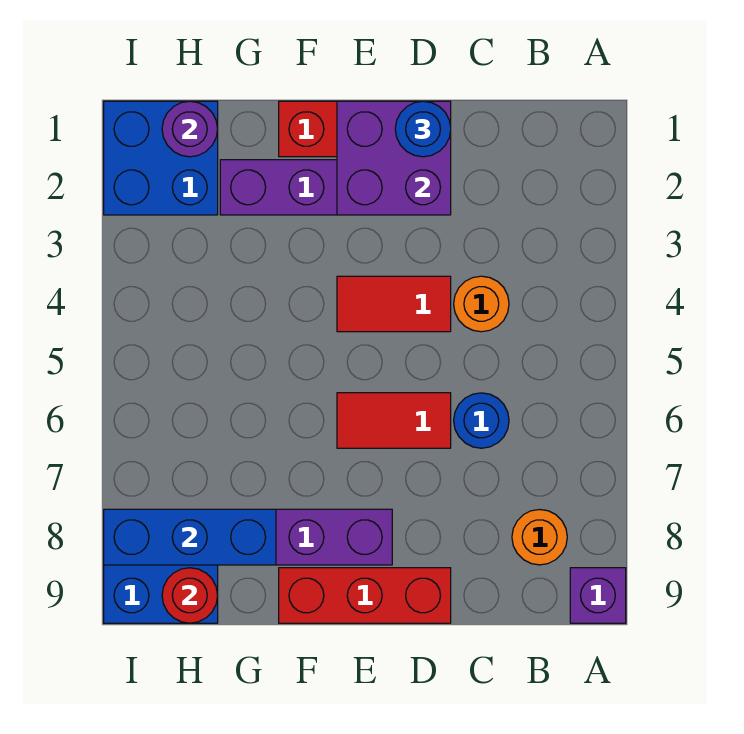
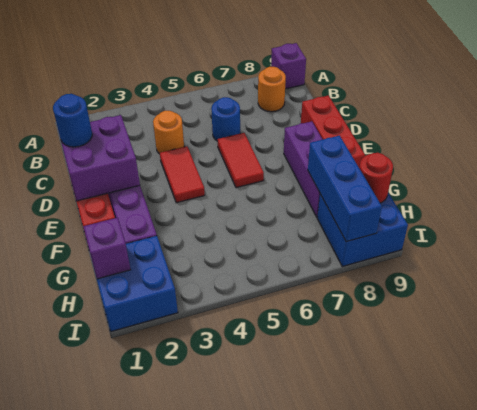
purple 1x1 round brick [162,101,218,157] -> purple 1x1 brick [83,218,131,279]

